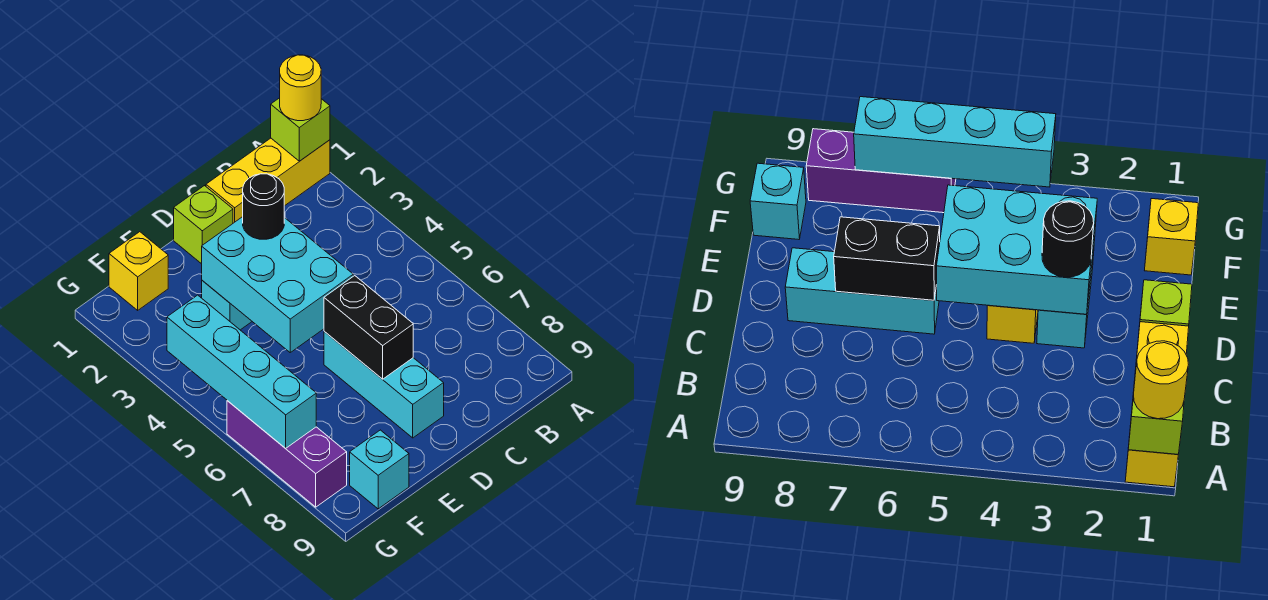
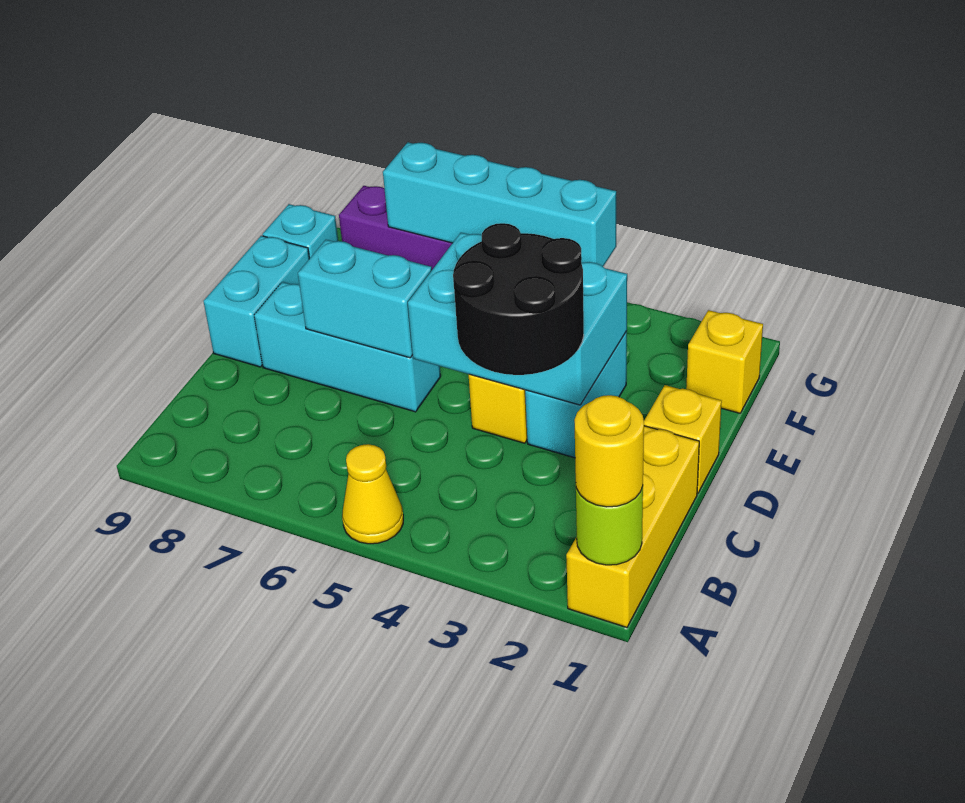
lime 1x1 brick [271,98,330,161] -> lime 1x1 round brick [576,486,643,565]
none -> yellow 1x1 cone [342,444,403,544]
lime 1x1 brick [174,186,233,264] -> yellow 1x1 brick [644,385,722,493]
black 1x1 round brick [243,174,284,239] -> black 2x2 round brick [453,223,584,375]
black 1x2 brick [324,276,413,379] -> cyan 1x2 brick [298,240,432,358]
none -> cyan 1x2 brick [203,236,309,367]

